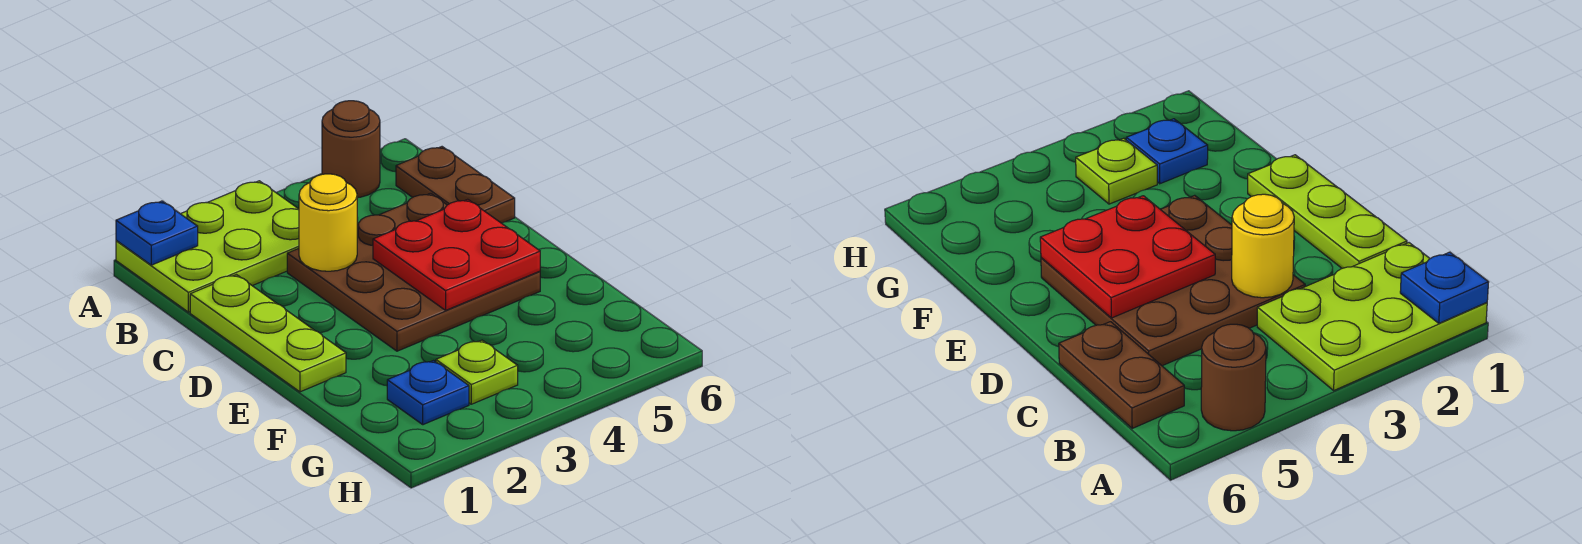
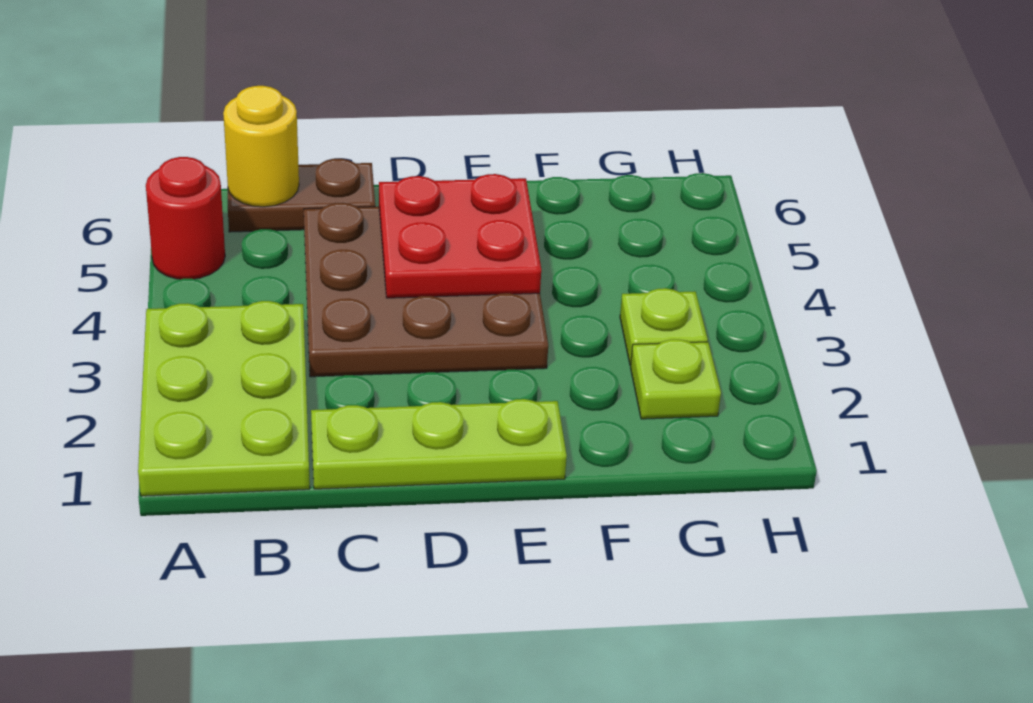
blue 1x1 plate [116,201,198,265] -> none
brown 1x1 round brick [322,101,380,198] -> red 1x1 round brick [146,157,225,279]
yellow 1x1 round brick [299,174,358,271] -> yellow 1x1 round brick moved to [223,86,299,207]
blue 1x1 plate [387,361,469,425] -> lime 1x1 plate [631,339,721,419]

